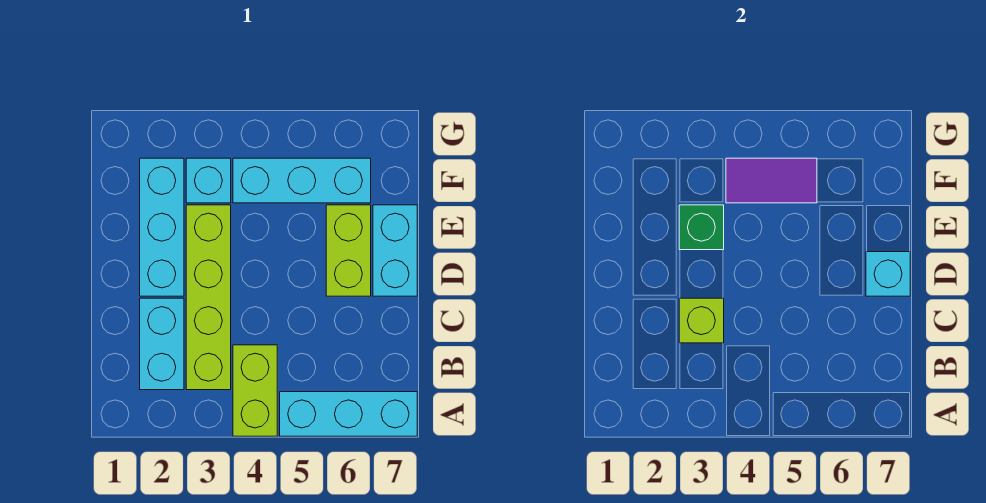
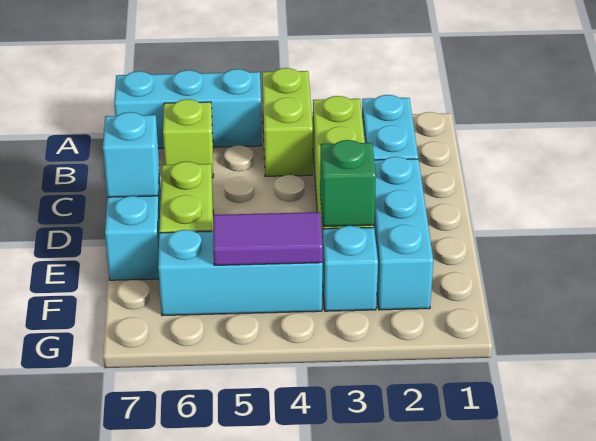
lime 1x1 brick [679,298,724,343] -> lime 1x1 brick moved to [163,99,213,178]

